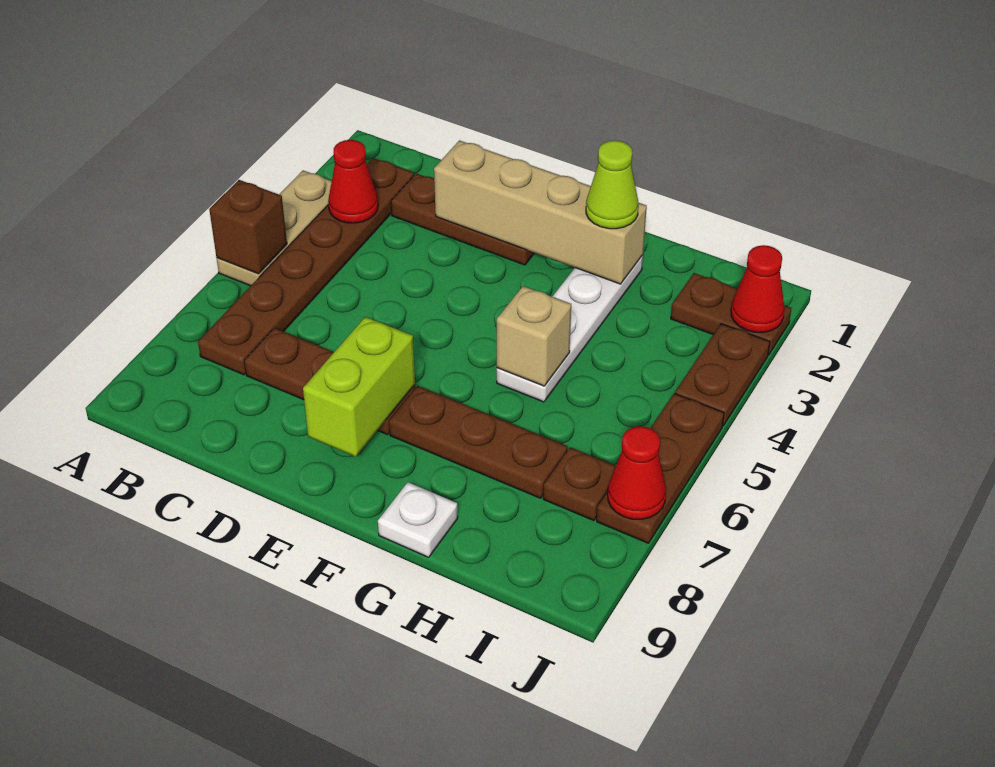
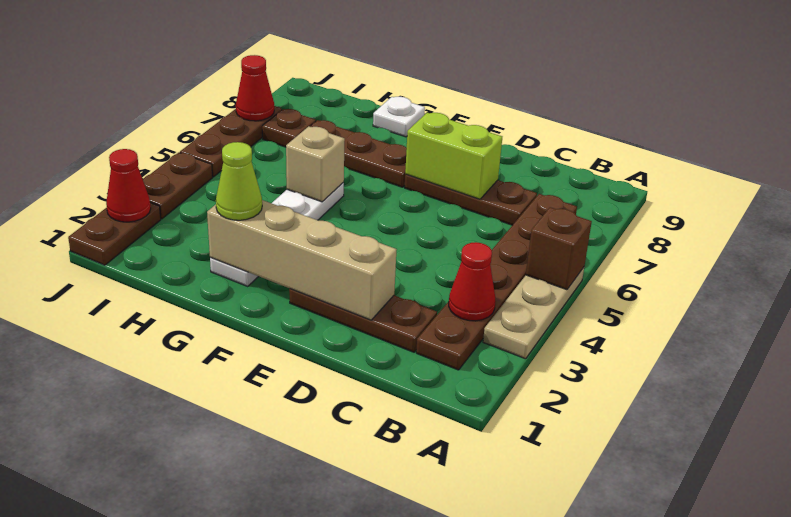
lime 1x2 brick [303,317,415,457] -> lime 1x2 brick turned to [405,113,502,199]
brown 1x2 plate [671,273,791,355] -> brown 1x2 plate turned to [68,203,161,265]

